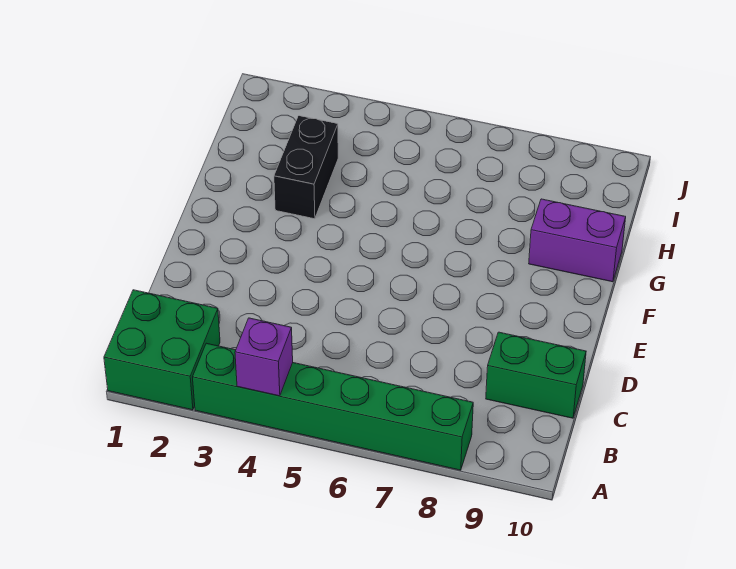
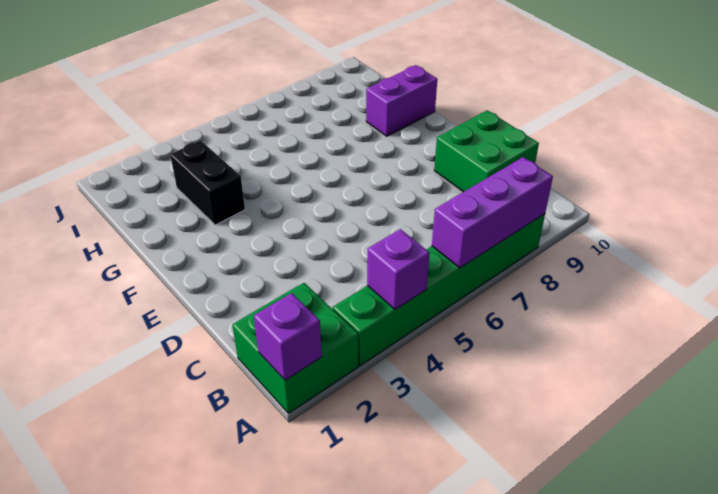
none -> purple 1x1 brick [254,293,322,380]
none -> purple 1x3 brick [432,157,553,268]
green 1x2 brick [486,332,586,418] -> green 2x2 brick [434,110,539,192]

